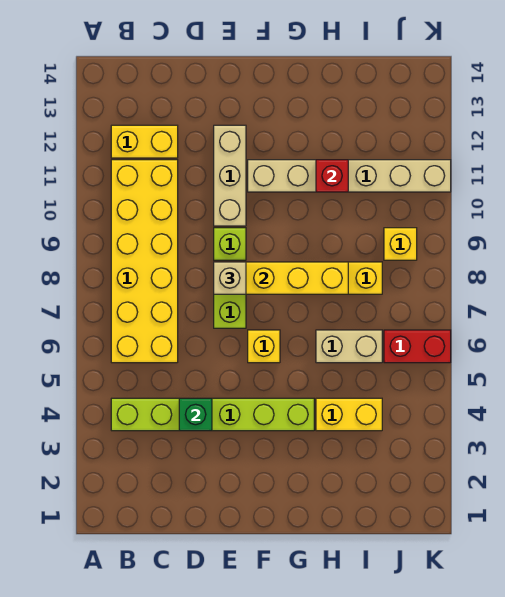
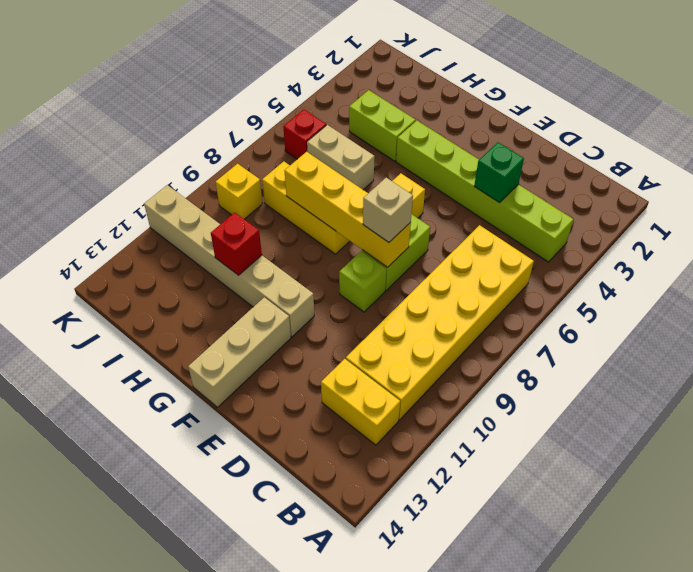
tan 1x3 brick [214,125,246,226] -> tan 1x3 brick moved to [188,297,291,407]
yellow 1x2 brick [316,398,382,431] -> lime 1x2 brick [349,90,416,161]
red 1x2 brick [384,330,451,363] -> red 1x1 brick [283,110,326,159]

